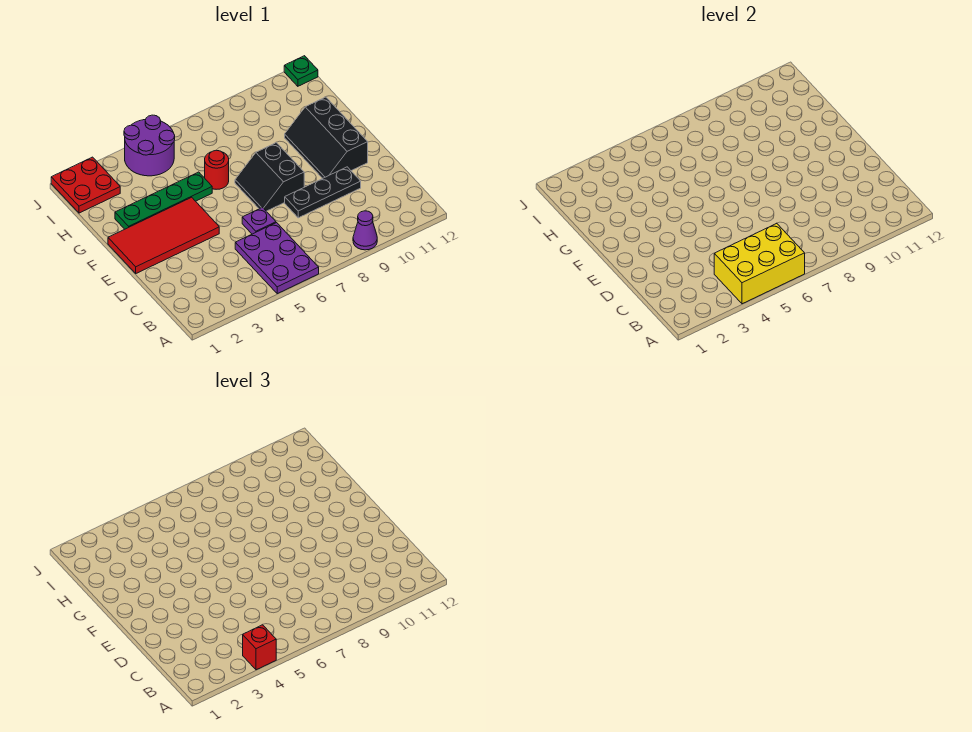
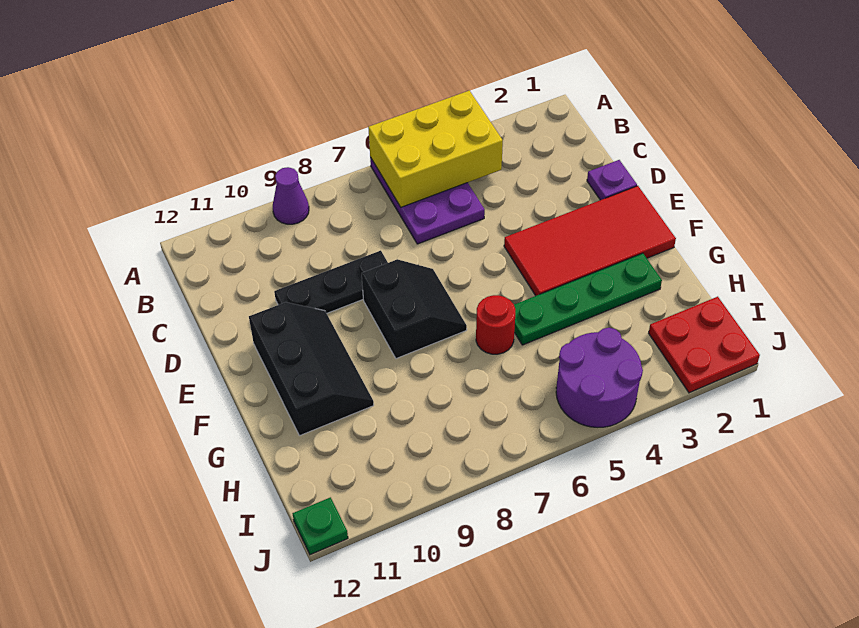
red 1x1 brick [243,625,276,670] -> none
purple 1x1 plate [242,207,276,234] -> purple 1x1 plate moved to [587,160,637,200]

